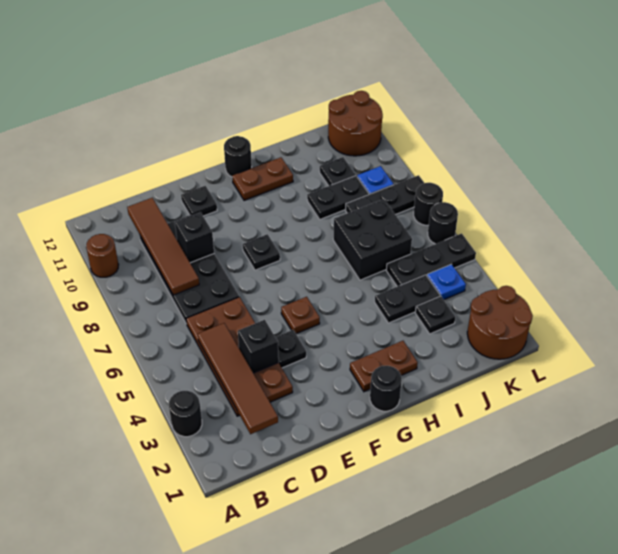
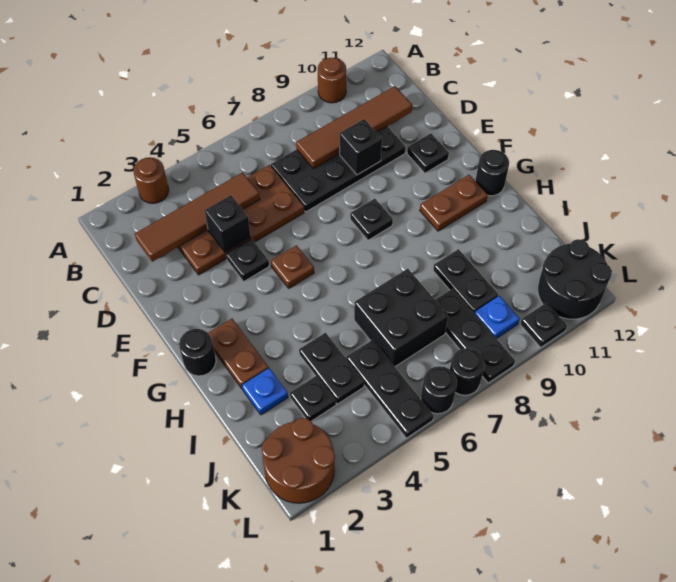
black 1x1 round brick [169,391,202,437] -> brown 1x1 round brick [133,157,169,204]
brown 1x2 plate [232,157,293,200] -> brown 1x2 plate turned to [420,175,488,231]
black 1x1 plate [320,157,356,186] -> black 1x1 plate moved to [520,303,567,348]
blue 1x1 plate [427,264,466,300] -> blue 1x1 plate moved to [242,368,288,415]
brown 2x2 round brick [328,91,383,156] -> black 2x2 round brick [538,239,612,319]

